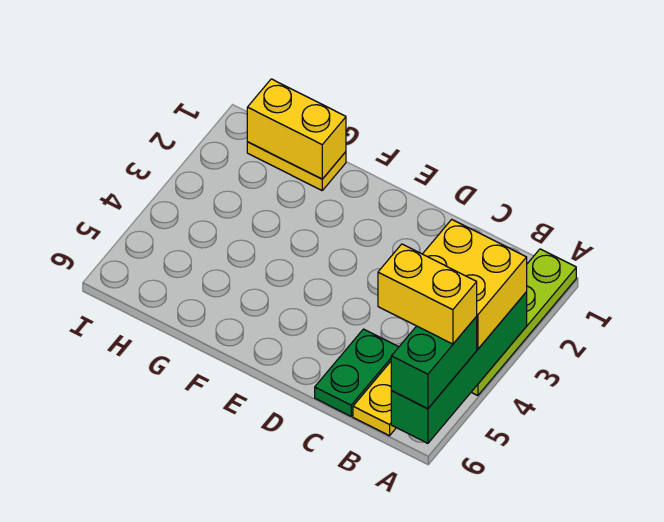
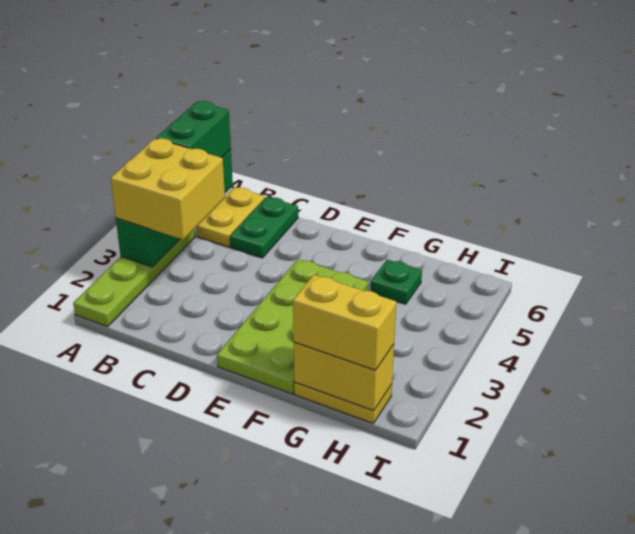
yellow 1x2 brick [378,244,477,344] -> yellow 1x2 brick moved to [293,275,396,370]
none -> lime 2x4 plate [217,259,368,394]
none -> green 1x1 plate [371,260,422,304]

